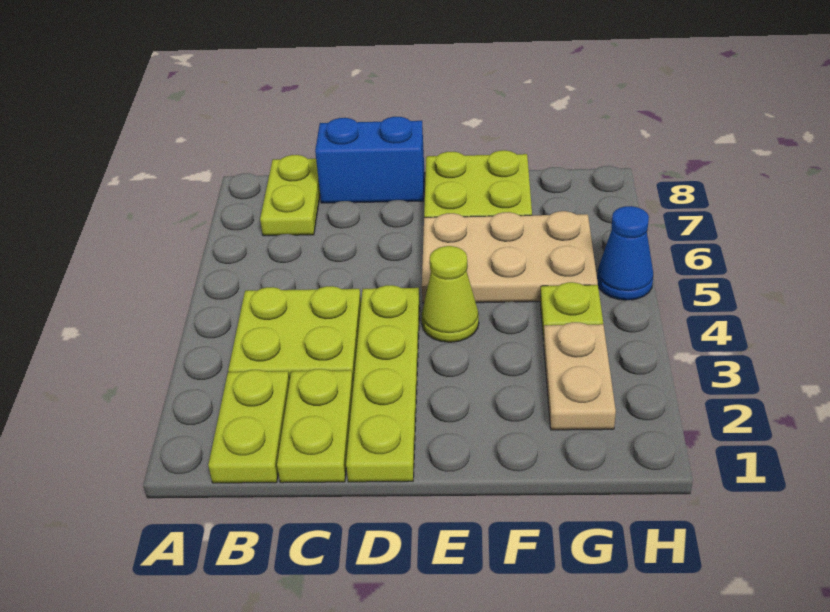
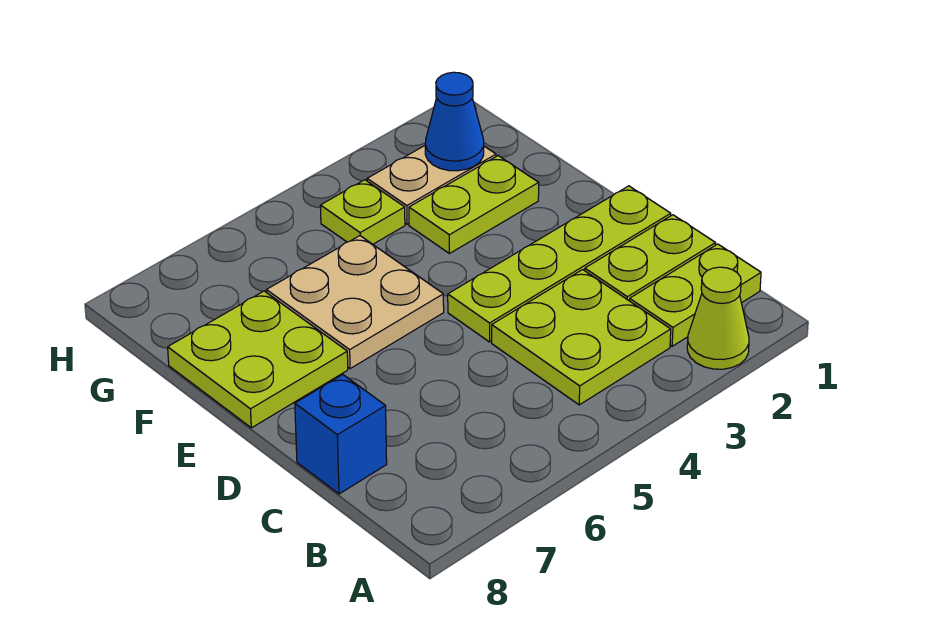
lime 1x2 plate [260,155,320,236] -> lime 1x2 plate moved to [409,156,539,253]
blue 1x2 brick [315,117,425,203] -> blue 1x1 brick [295,375,387,494]
lime 1x1 cone [422,246,479,342] -> lime 1x1 cone moved to [687,267,749,369]
tan 2x3 plate [422,211,598,303] -> tan 2x2 plate [266,236,444,369]
blue 1x1 cone [597,206,653,300] -> blue 1x1 cone moved to [425,72,484,171]

